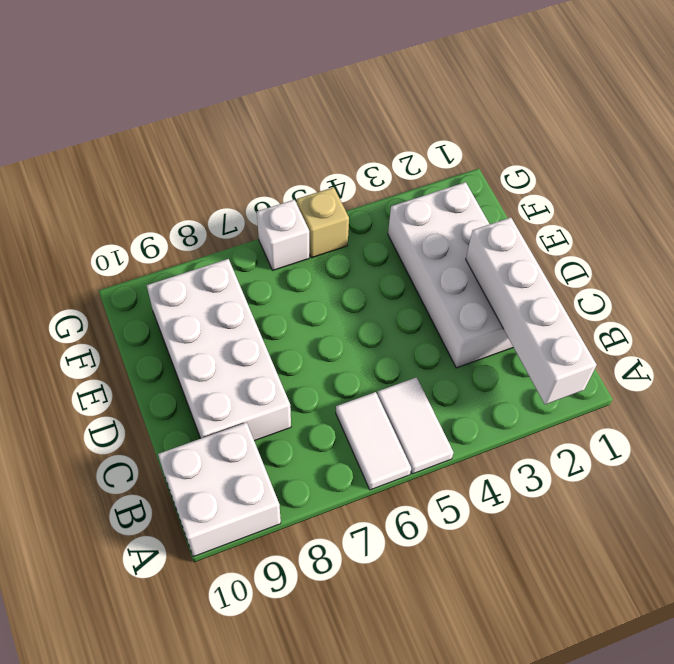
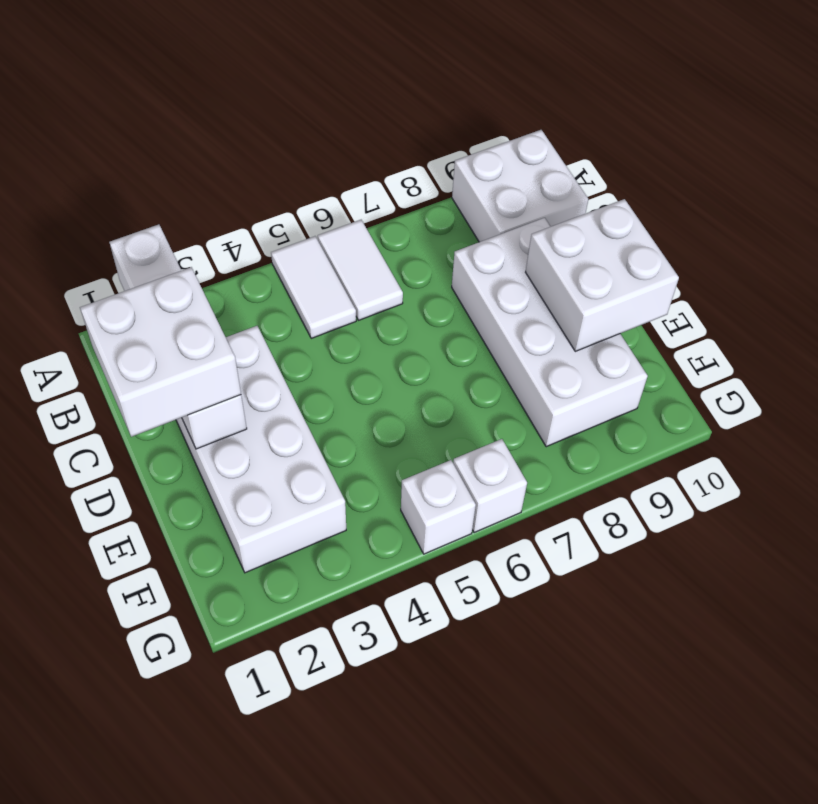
none -> white 2x2 brick [80,267,241,437]
none -> white 2x2 brick [526,199,679,351]
tan 1x1 brick [297,187,349,258] -> white 1x1 brick [401,460,476,554]

